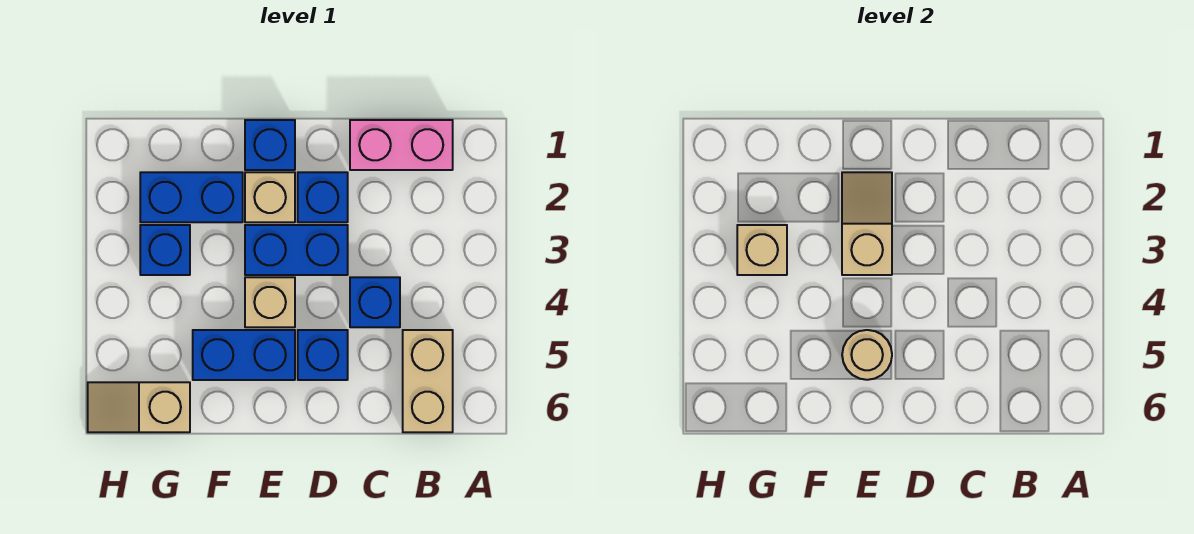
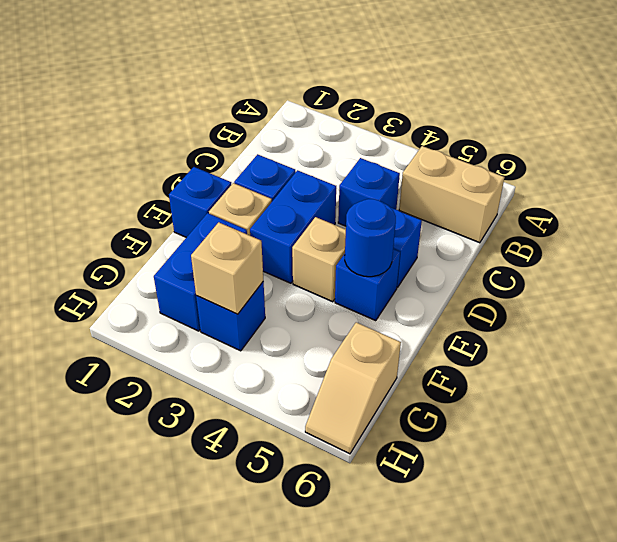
pink 1x2 brick [350,120,453,170] -> none
tan 1x2 slope [842,172,892,275] -> none
blue 1x2 brick [193,330,295,380] -> blue 1x1 brick [335,249,400,321]
tan 1x1 round brick [842,330,892,380] -> blue 1x1 round brick [345,199,396,277]

